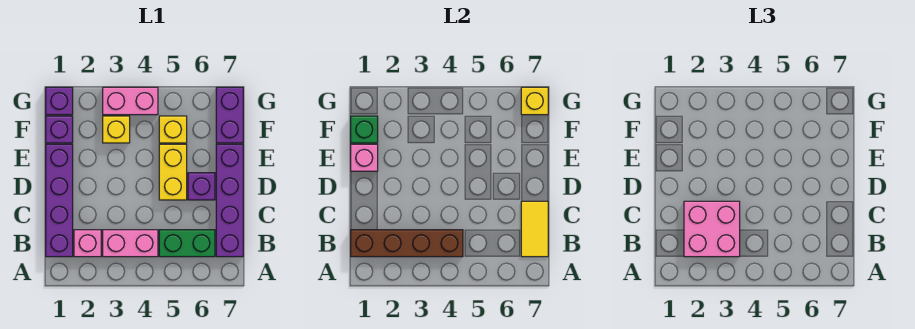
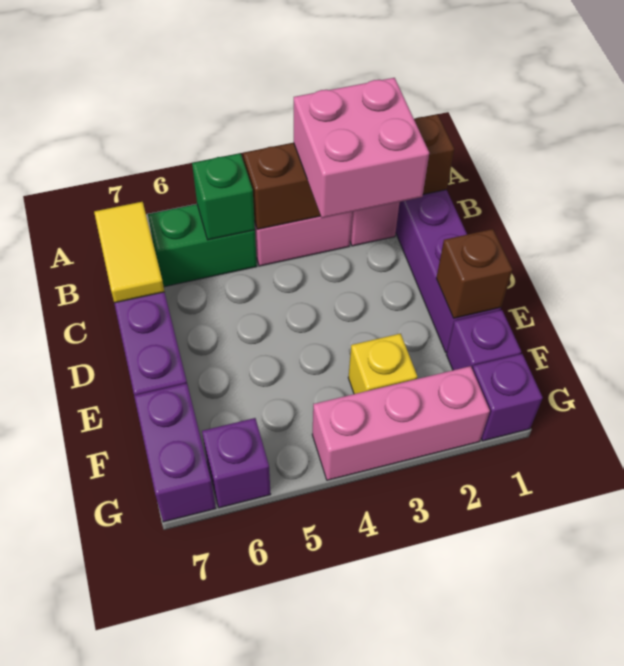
yellow 1x2 brick [159,144,187,200] -> none
purple 1x1 brick [188,173,215,200] -> purple 1x1 brick moved to [202,418,271,508]
pink 1x1 brick [351,144,378,171] -> brown 1x1 brick [436,229,512,318]
green 1x1 brick [351,116,378,143] -> green 1x1 brick moved to [192,153,255,240]
yellow 1x1 brick [159,116,187,143] -> none
pink 1x2 brick [103,87,158,115] -> pink 1x3 brick [312,366,490,480]
yellow 1x1 brick [521,87,548,115] -> none

